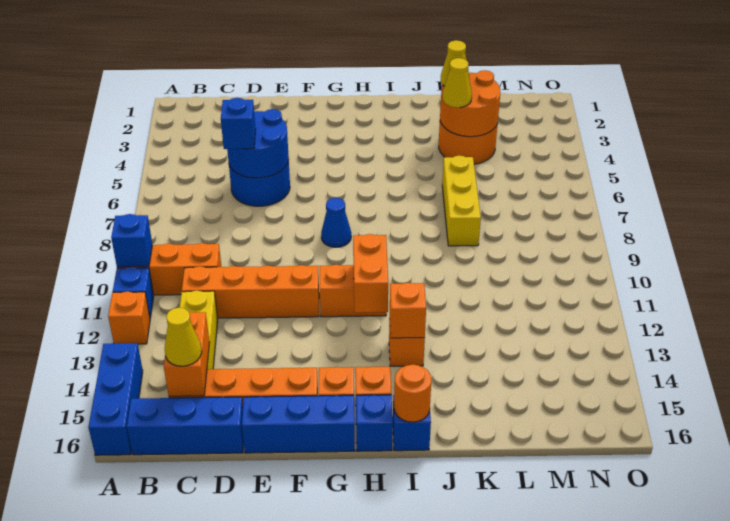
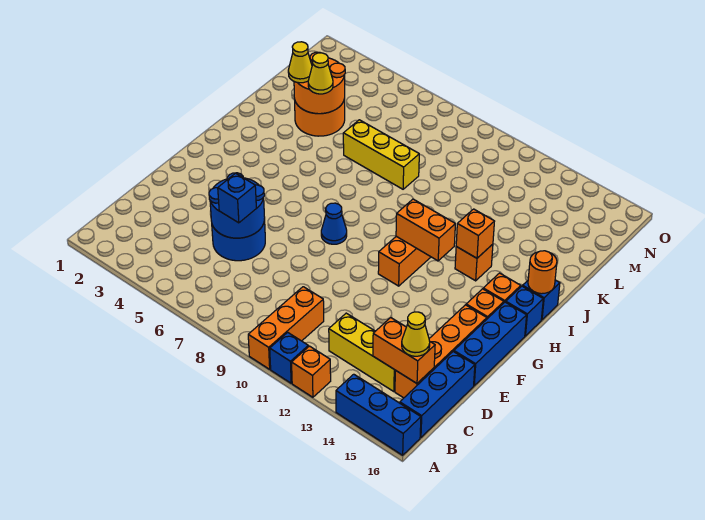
blue 1x1 brick [111,214,152,267] -> none
orange 1x4 brick [182,265,319,318] -> none

